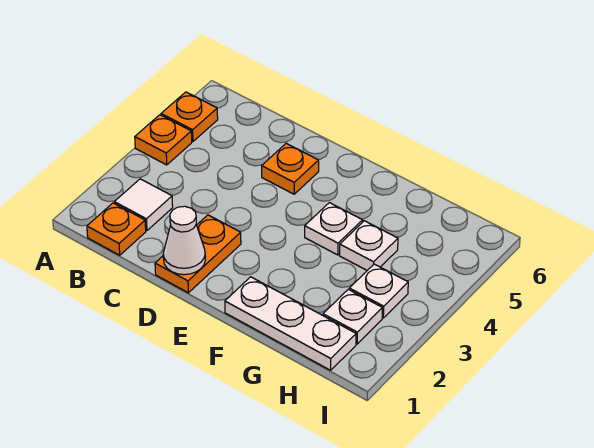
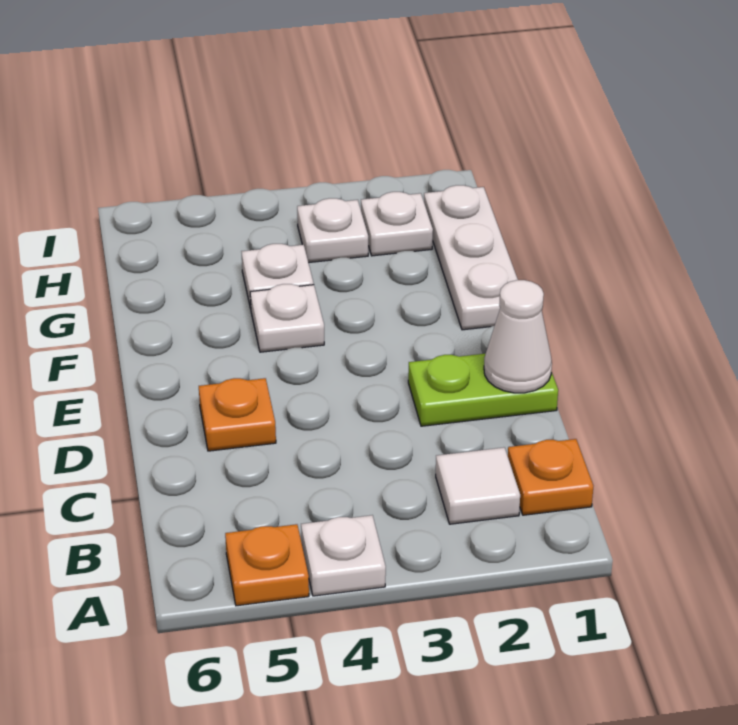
orange 1x1 plate [135,115,192,165] -> white 1x1 plate [301,515,386,596]
orange 1x2 plate [155,215,241,293] -> lime 1x2 plate [408,354,558,426]

